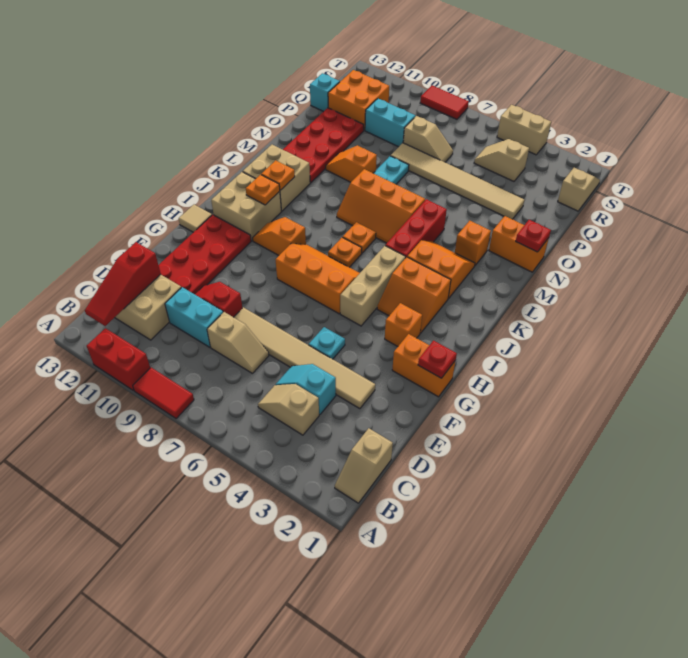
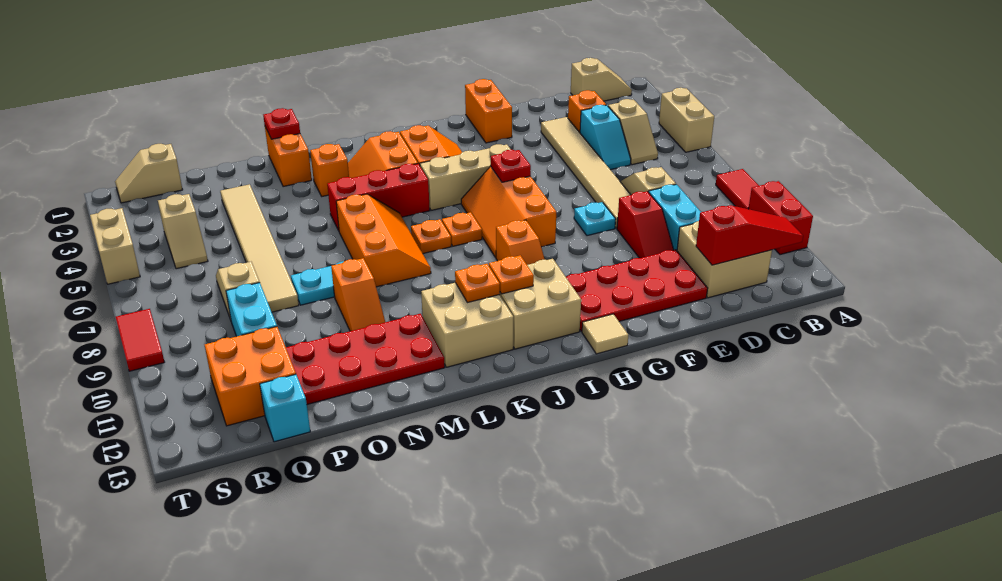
none -> tan 1x2 brick [659,88,714,152]
cyan 1x1 plate [309,327,345,359] -> cyan 1x1 plate moved to [574,202,616,236]
red 1x1 plate [418,341,457,378] -> red 1x1 plate moved to [491,150,531,182]
orange 1x1 brick [385,303,422,346] -> orange 1x1 brick moved to [568,90,606,132]

